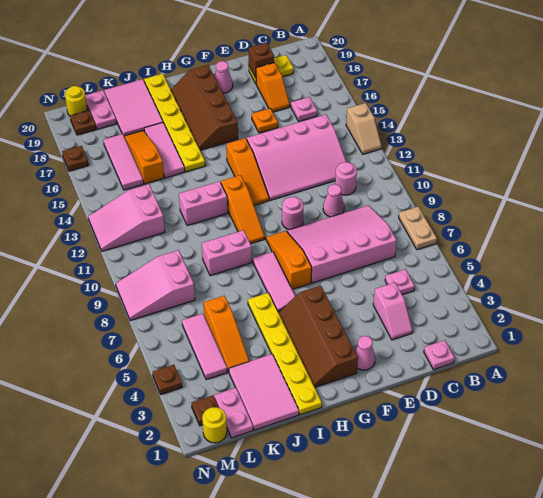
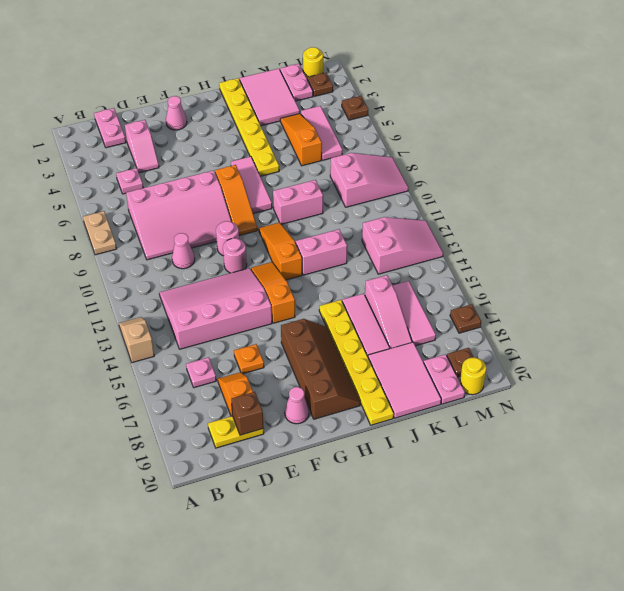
pink 1x1 plate [424,340,455,370] -> pink 1x2 plate [94,108,126,148]
pink 1x1 round brick [335,162,357,195] -> pink 1x1 round brick moved to [223,238,247,273]
pink 1x2 slope [373,282,413,340] -> pink 1x2 slope turned to [125,120,159,173]
brown 2x4 slope [278,285,358,387] -> none
orange 1x3 slope [124,131,164,184] -> pink 1x3 slope [365,275,412,348]

